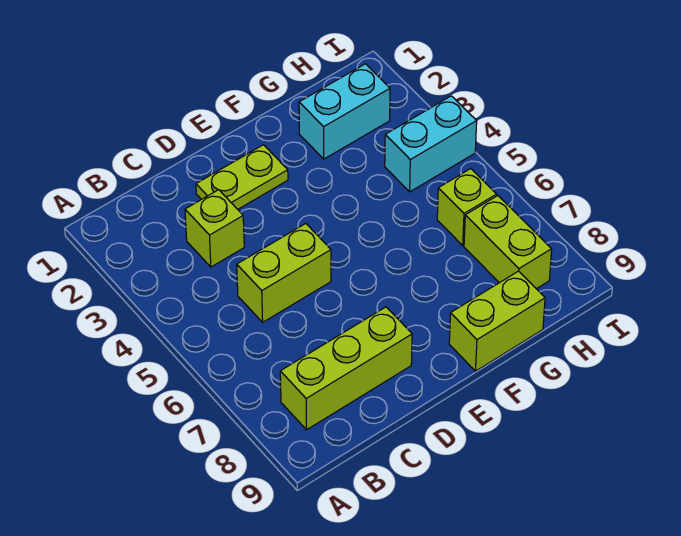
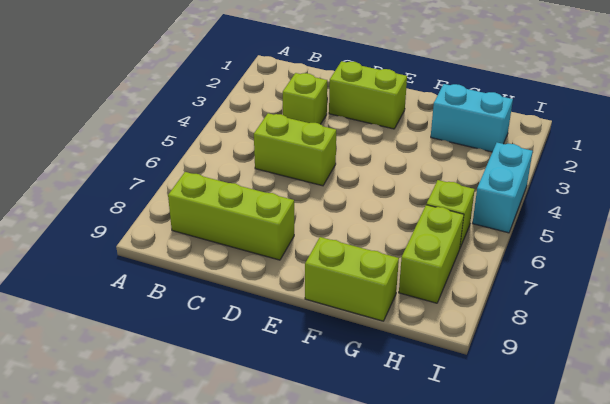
lime 1x2 plate [196,145,288,209] -> lime 1x2 brick [329,61,407,129]
cyan 1x2 brick [385,96,477,192] -> cyan 1x2 brick turned to [473,143,533,233]

